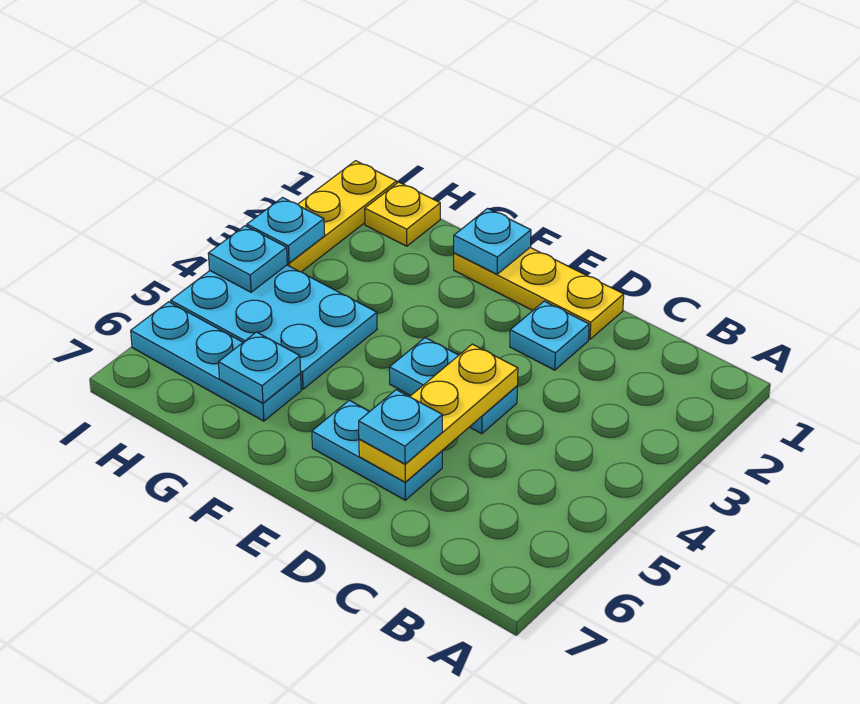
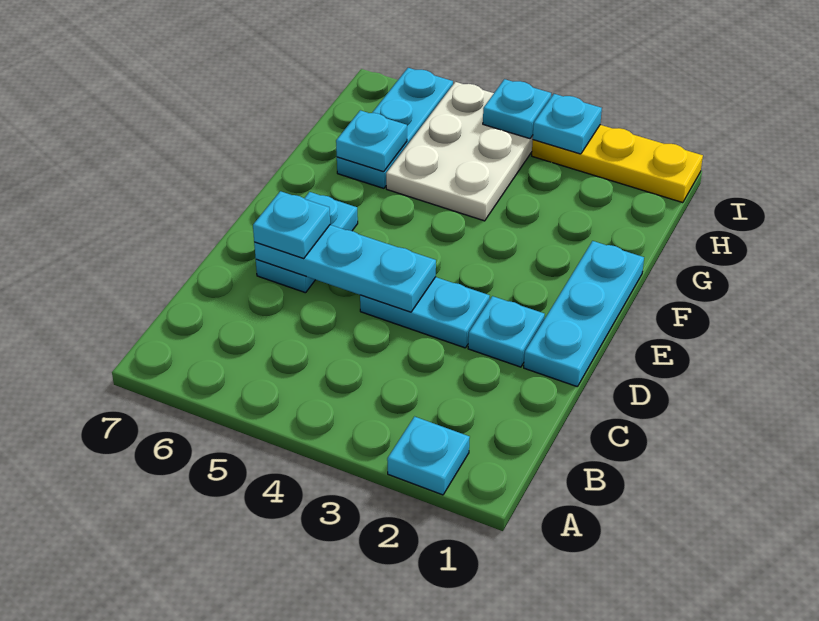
yellow 1x3 plate [454,248,624,339] -> cyan 1x3 plate [524,241,644,387]
cyan 1x2 plate [389,338,517,434] -> cyan 1x2 plate turned to [360,277,490,348]
yellow 1x3 plate [359,344,518,482] -> cyan 1x3 plate [254,225,436,312]
cyan 1x1 plate [454,208,531,274] -> cyan 1x1 plate moved to [387,417,470,495]
cyan 2x3 plate [171,265,377,389] -> white 2x3 plate [386,82,533,221]
yellow 1x1 plate [365,182,440,246] -> none

